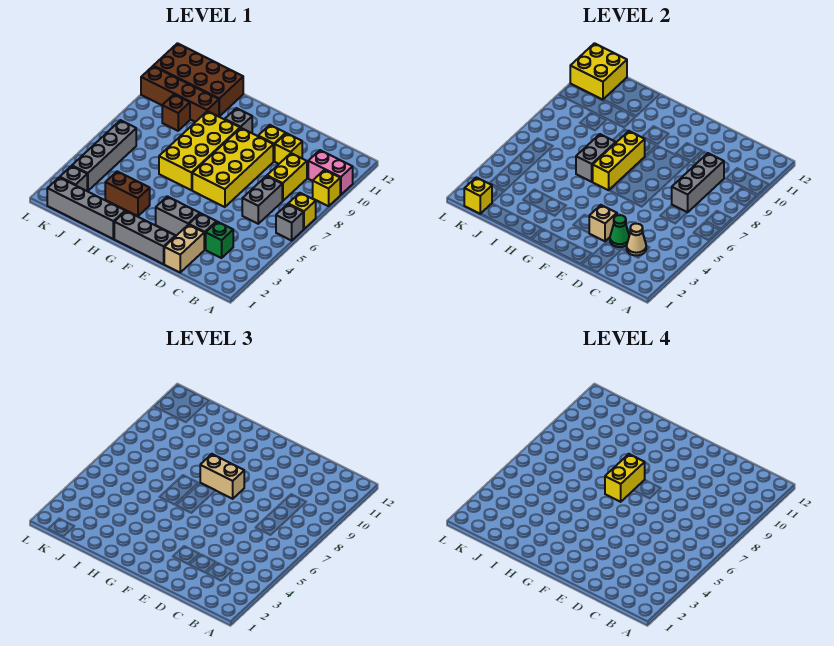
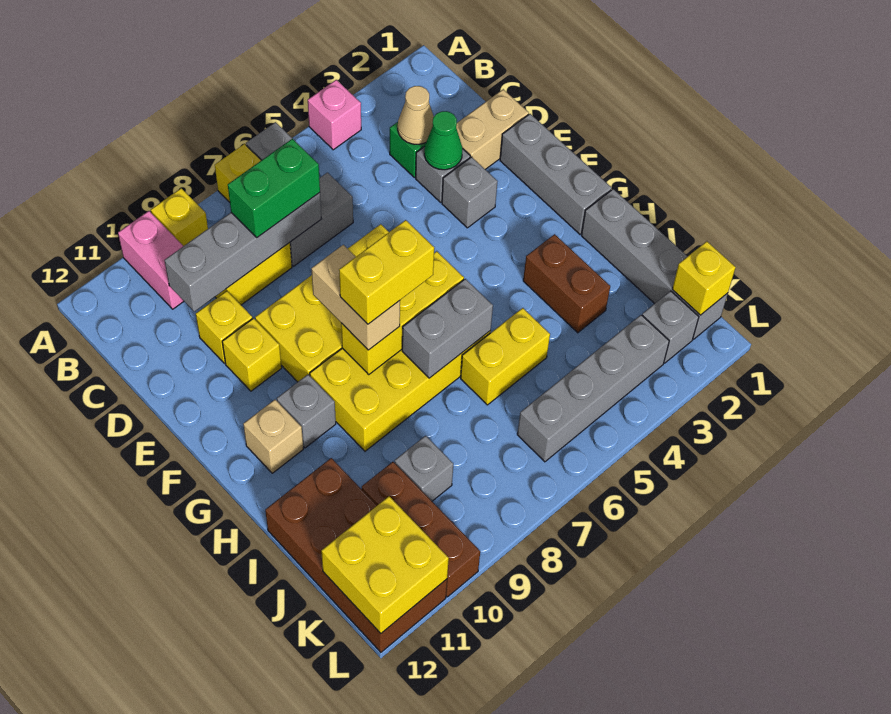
none -> pink 1x1 brick [308,80,361,150]
grey 1x3 brick [672,153,724,212] -> grey 1x4 brick [164,193,321,312]
none -> green 1x2 brick [228,139,320,237]
grey 1x2 brick [156,196,200,236] -> grey 1x1 brick [442,157,498,228]
tan 1x1 brick [589,205,617,241] -> tan 1x1 brick moved to [243,400,303,473]
none -> yellow 1x2 brick [461,308,550,405]
brown 1x4 brick [141,66,219,122] -> brown 1x3 brick [362,462,480,597]
brown 1x1 brick [162,94,190,131] -> grey 1x1 brick [395,436,453,501]

